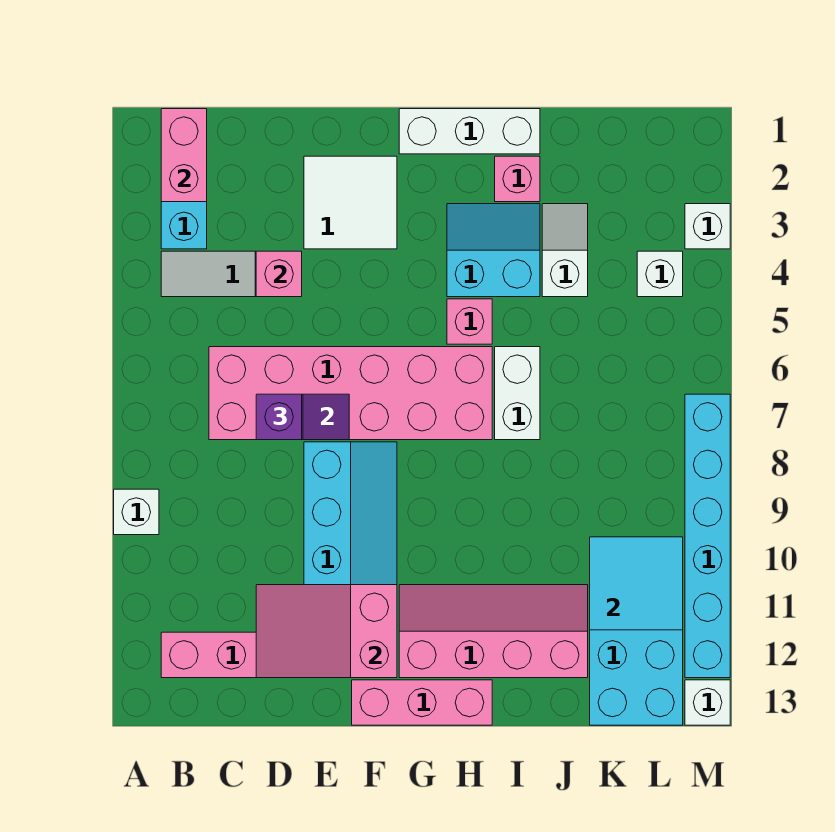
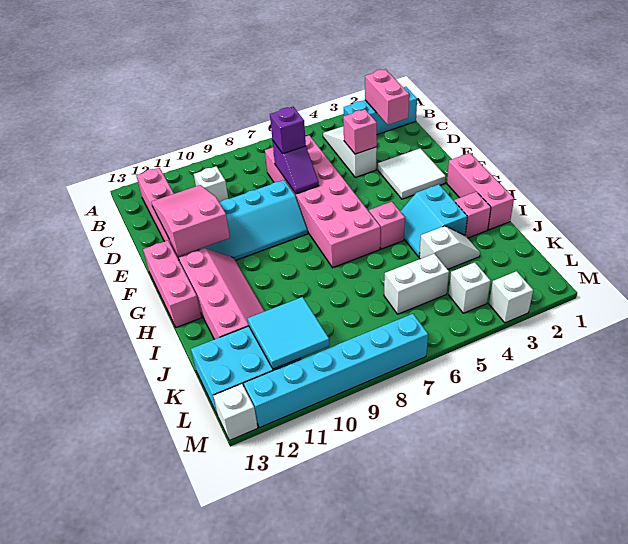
white 1x1 brick [114,489,159,535] -> white 1x1 brick moved to [194,166,228,202]
pink 1x2 brick [161,109,207,202] -> pink 1x2 brick turned to [365,69,409,125]
white 1x3 brick [399,109,540,154] -> pink 1x3 brick [447,153,514,230]
cyan 2x2 slope [447,204,540,297] -> cyan 2x2 slope turned to [400,184,467,257]
white 1x2 brick [495,347,540,440] -> white 1x2 brick moved to [384,254,449,314]

